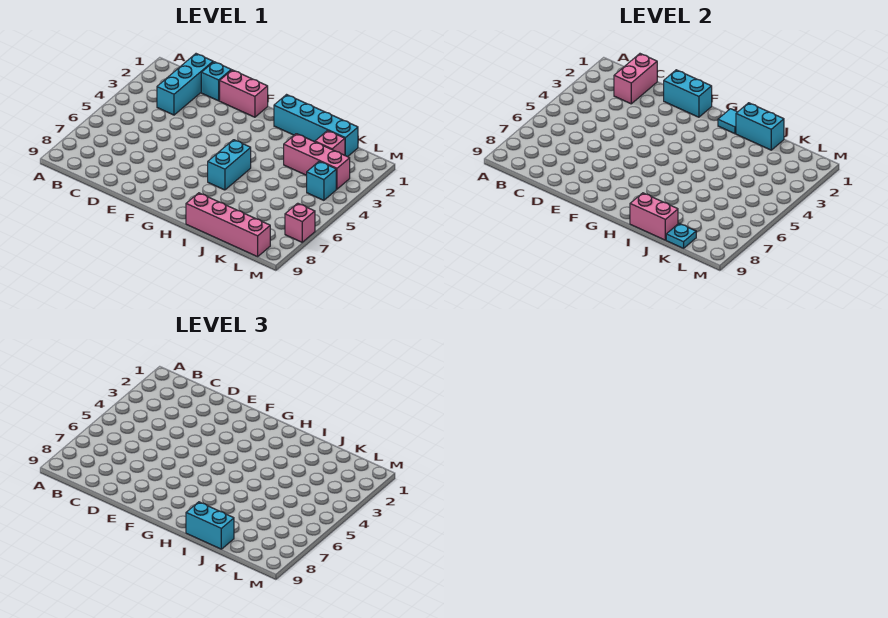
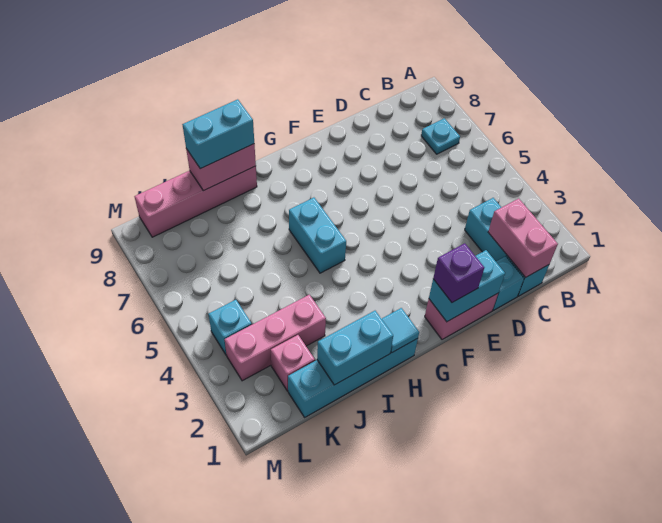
none -> purple 1x1 brick [433,243,484,302]
cyan 1x1 plate [666,224,696,248] -> cyan 1x1 plate moved to [421,118,460,154]
pink 1x1 brick [285,203,315,242] -> none

